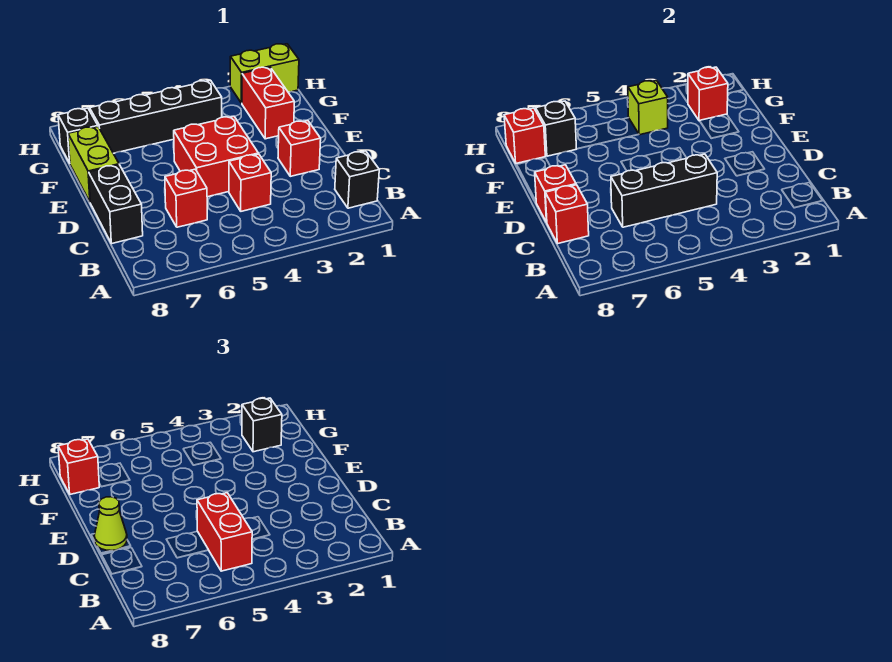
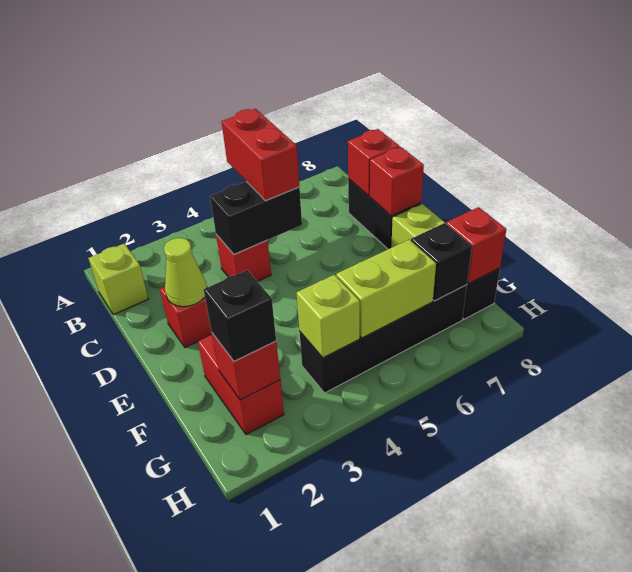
black 1x1 brick [335,151,379,208] -> lime 1x1 brick [88,244,148,315]
black 1x3 brick [611,154,717,227] -> black 1x2 brick [210,181,302,254]
red 1x1 brick [165,169,207,227] -> none
red 2x2 brick [174,116,258,197] -> none
lime 1x1 cone [94,497,127,551] -> lime 1x1 cone moved to [164,238,207,307]
red 1x1 brick [58,439,99,494] -> none
lime 1x2 brick [230,44,299,103] -> lime 1x2 brick moved to [336,240,436,338]

